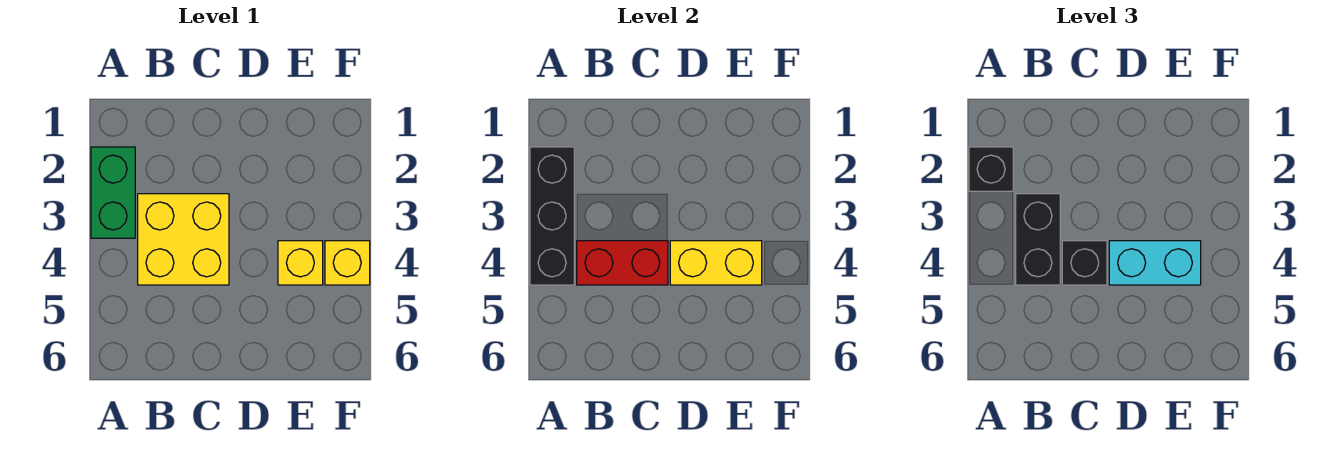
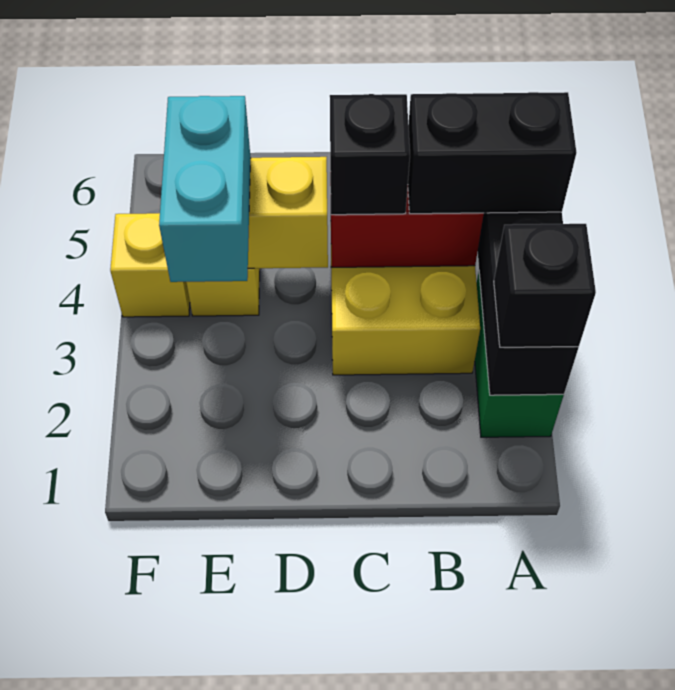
black 1x2 brick [1016,194,1060,285] -> black 1x2 brick turned to [408,92,576,214]
cyan 1x2 brick [1109,241,1201,285] -> cyan 1x2 brick turned to [159,96,251,282]

